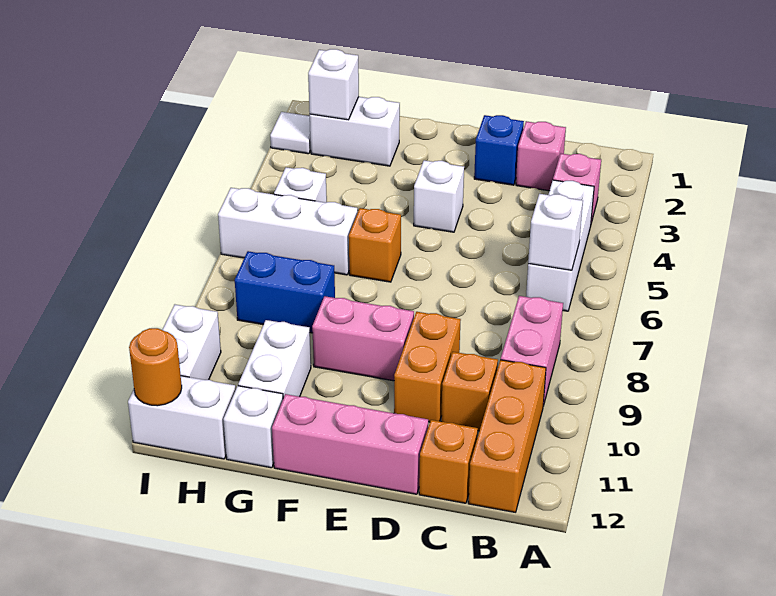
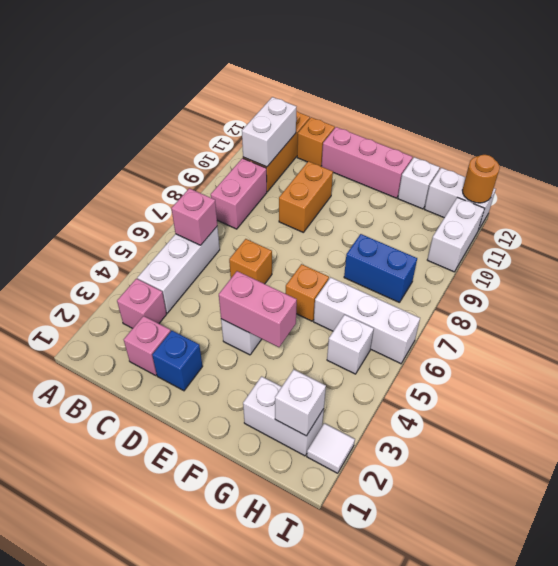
white 1x1 brick [528,194,583,270] -> pink 1x1 brick [171,188,217,245]
orange 1x1 brick [441,352,498,431] -> orange 1x1 brick moved to [229,239,272,284]
pink 1x2 brick [312,296,414,381] -> pink 1x2 brick moved to [219,271,297,347]
white 1x2 brick [238,320,311,398] -> white 1x2 brick moved to [242,97,296,167]

